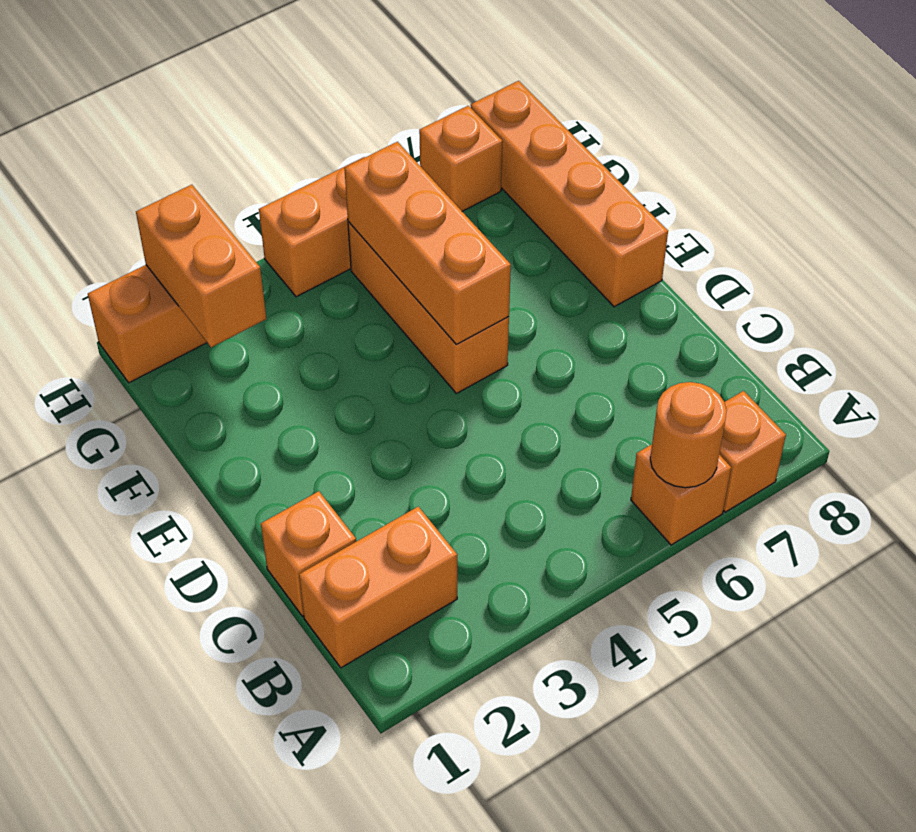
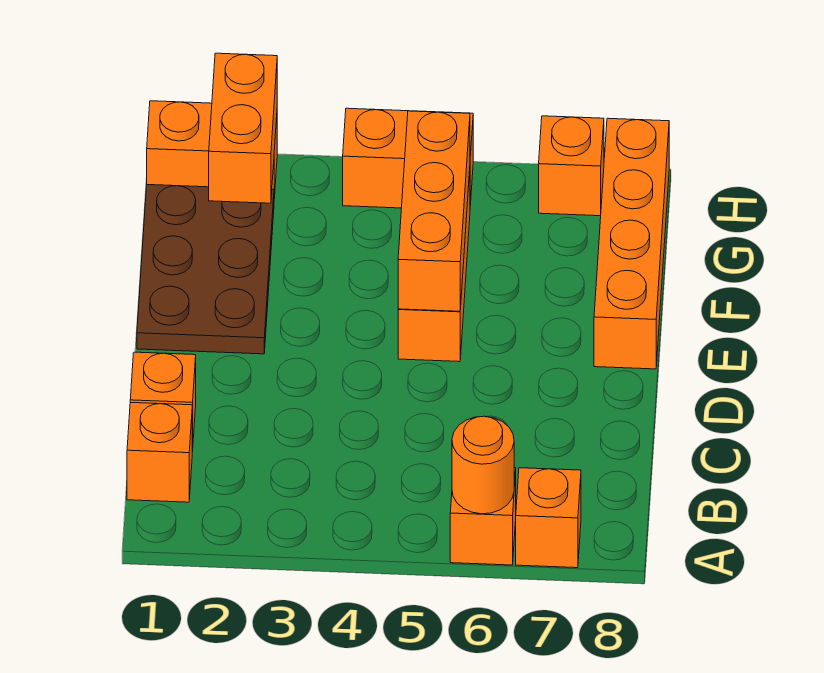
orange 1x2 brick [299,507,457,668] -> orange 1x1 brick [127,402,192,502]
none -> brown 2x3 plate [137,185,274,354]

